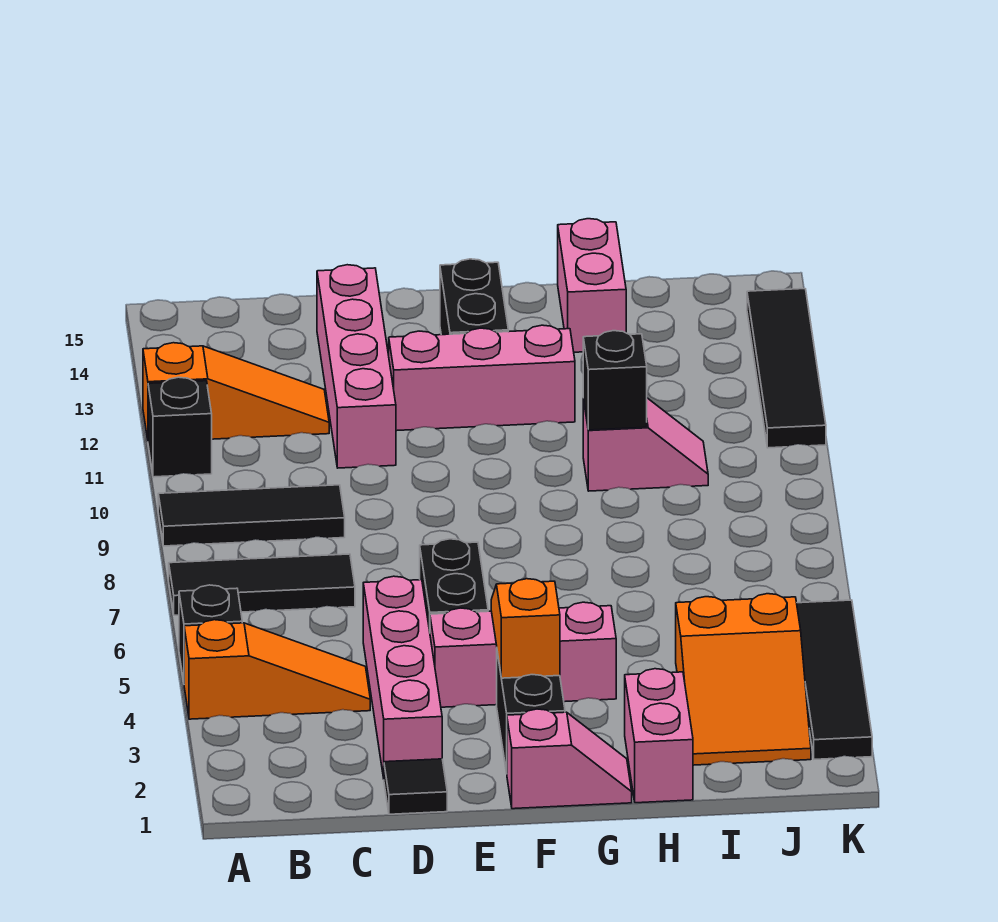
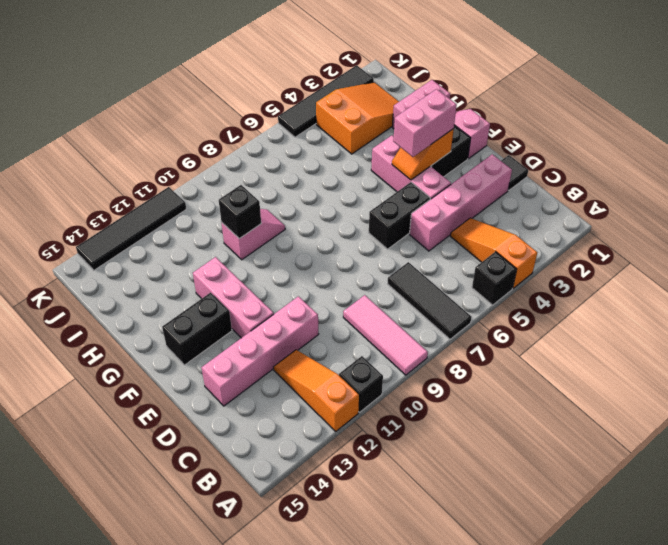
black 1x3 tile [158,485,345,546] -> pink 1x3 tile [343,295,428,375]
pink 1x2 slope [583,398,708,491] -> pink 1x2 slope turned to [221,209,285,260]
pink 1x2 brick [558,219,626,352] -> pink 1x2 brick moved to [393,89,457,157]

